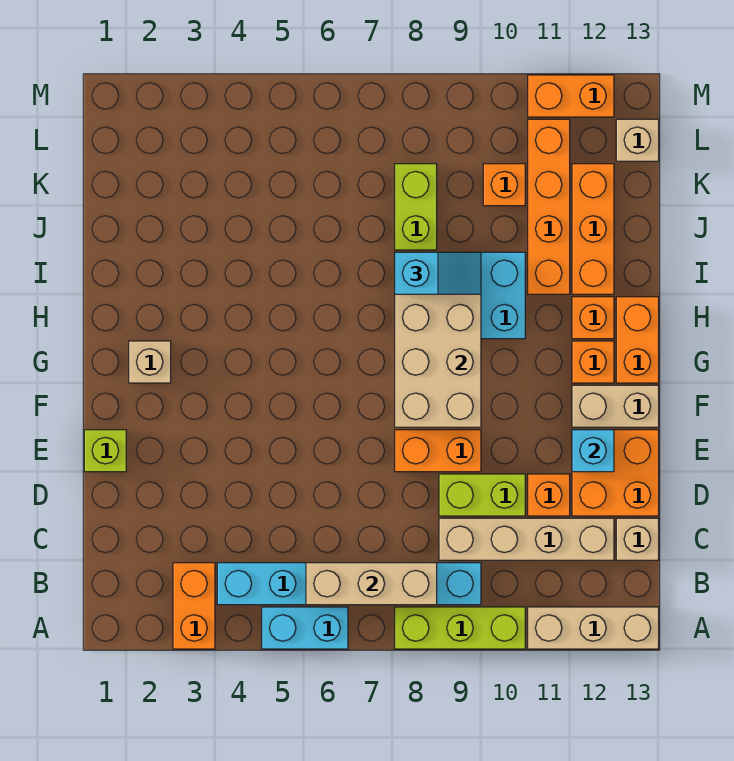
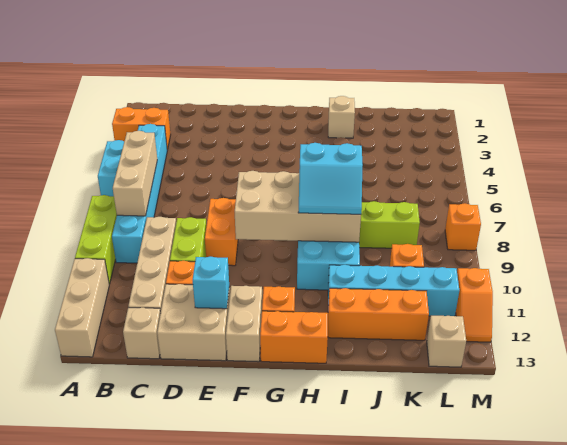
orange 2x2 brick [572,430,659,516] -> tan 2x2 brick [157,284,230,361]
lime 1x1 brick [84,430,126,472] -> none
tan 1x1 brick [129,341,171,383] -> tan 1x1 brick moved to [328,96,355,138]
orange 1x1 brick [572,297,614,339] -> orange 1x1 brick moved to [445,203,481,250]
cyan 1x2 slope [395,252,481,294] -> cyan 2x2 slope [298,143,363,214]
orange 1x4 brick [528,119,570,294] -> cyan 1x4 brick [328,265,459,316]
orange 1x2 brick [528,75,614,117] -> orange 1x2 slope [456,268,493,342]

